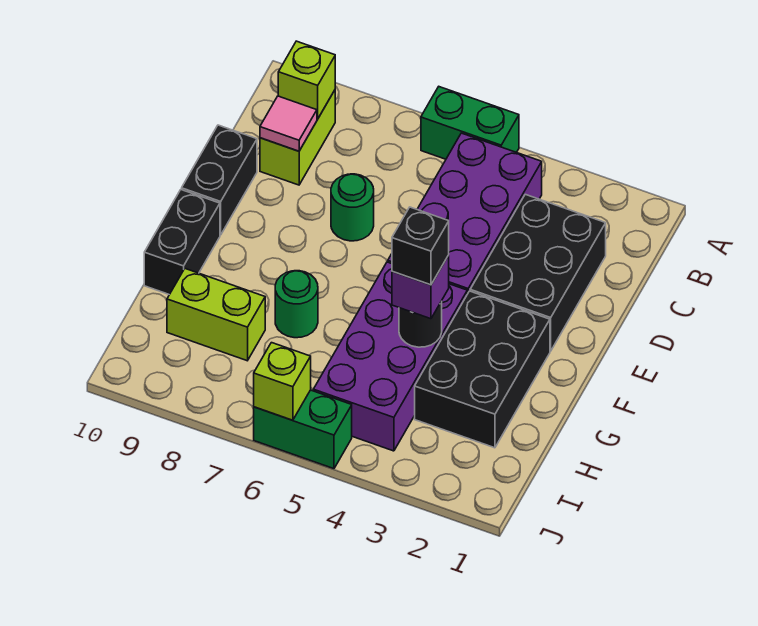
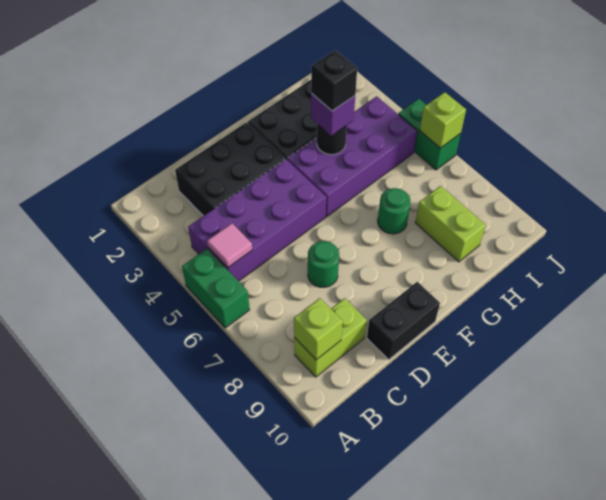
pink 1x1 tile [260,96,317,151] -> pink 1x1 tile moved to [207,223,252,267]
black 1x2 brick [144,190,220,295] -> none

